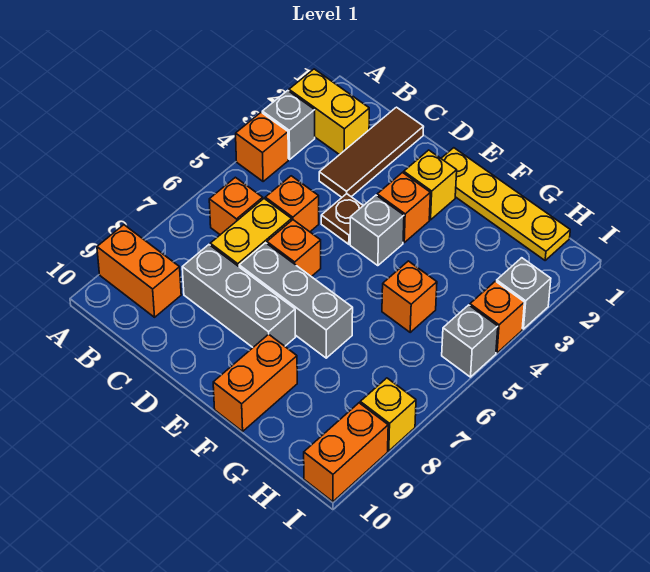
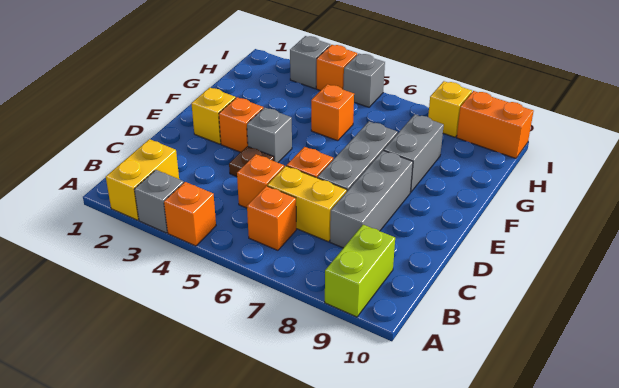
orange 1x2 brick [97,225,181,317] -> lime 1x2 brick [325,225,395,317]
brown 1x3 tile [319,107,423,197] -> none
yellow 1x4 plate [441,148,570,260] -> none
none -> grey 1x2 brick [384,114,444,192]
orange 1x2 brick [213,334,297,431] -> none

